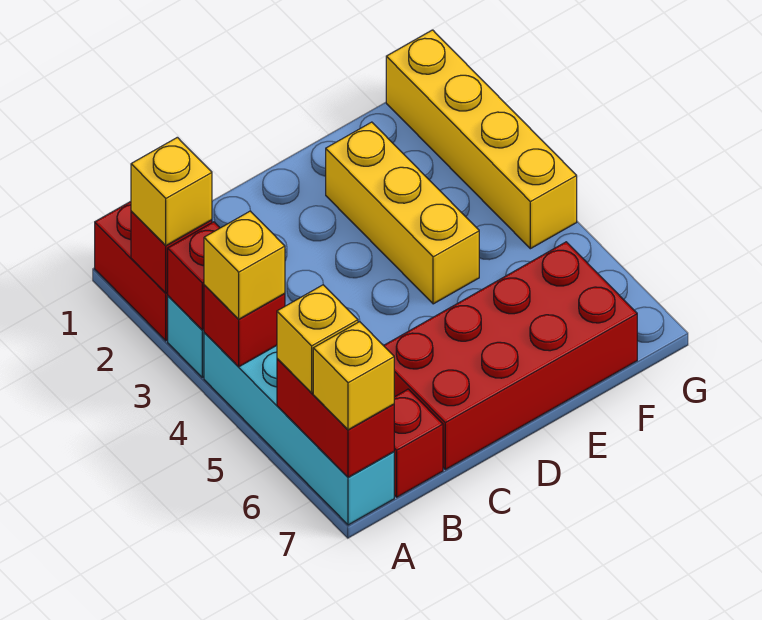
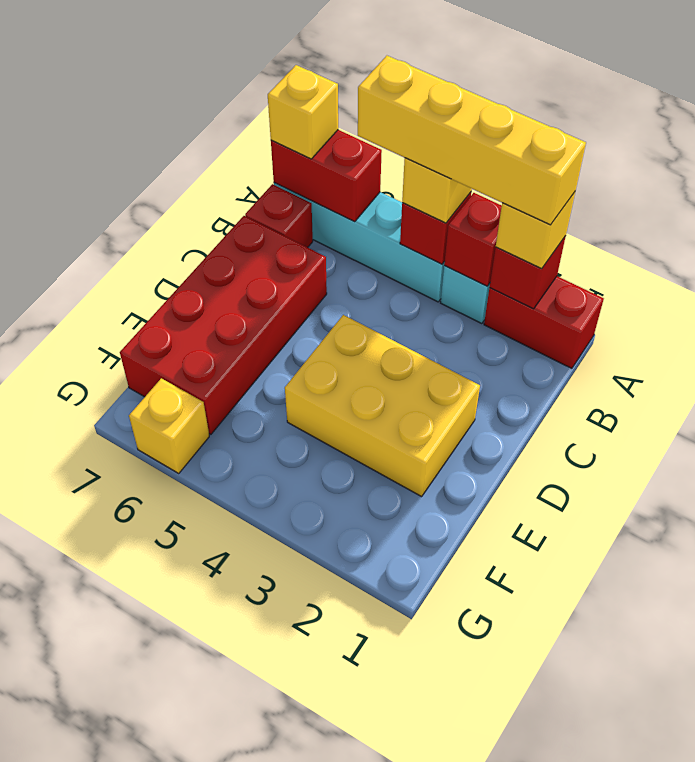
yellow 1x1 brick [277,285,358,393] -> yellow 1x1 brick moved to [129,378,209,473]
yellow 1x3 brick [326,122,479,304] -> yellow 2x3 brick [285,315,480,497]
yellow 1x4 brick [386,30,577,249] -> yellow 1x4 brick moved to [358,56,586,225]

